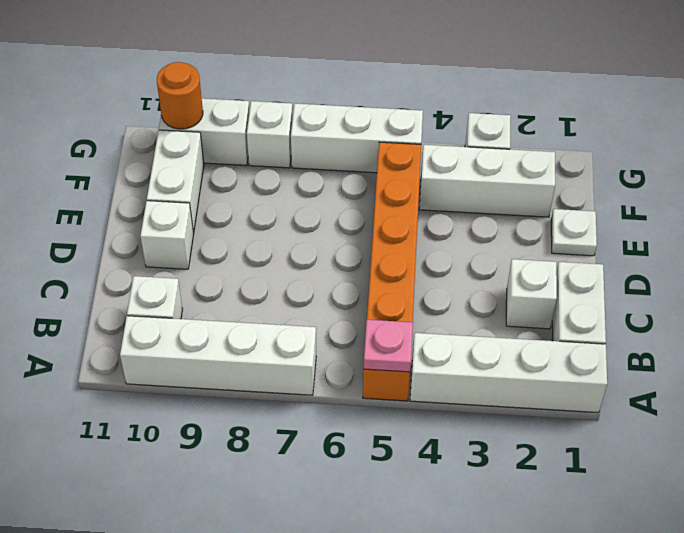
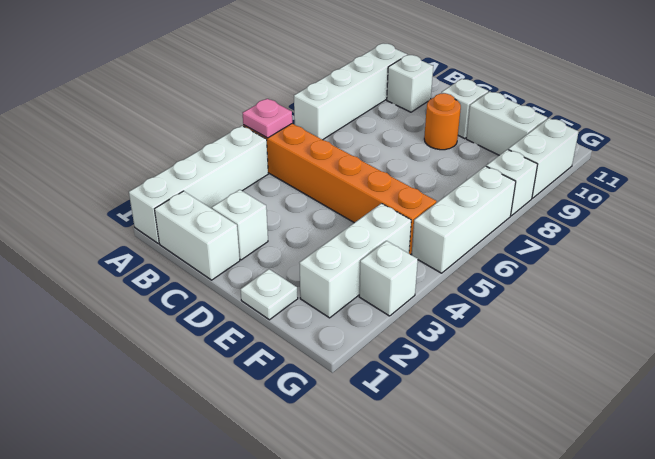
orange 1x1 round brick [157,62,203,129] -> orange 1x1 round brick moved to [424,93,461,150]

